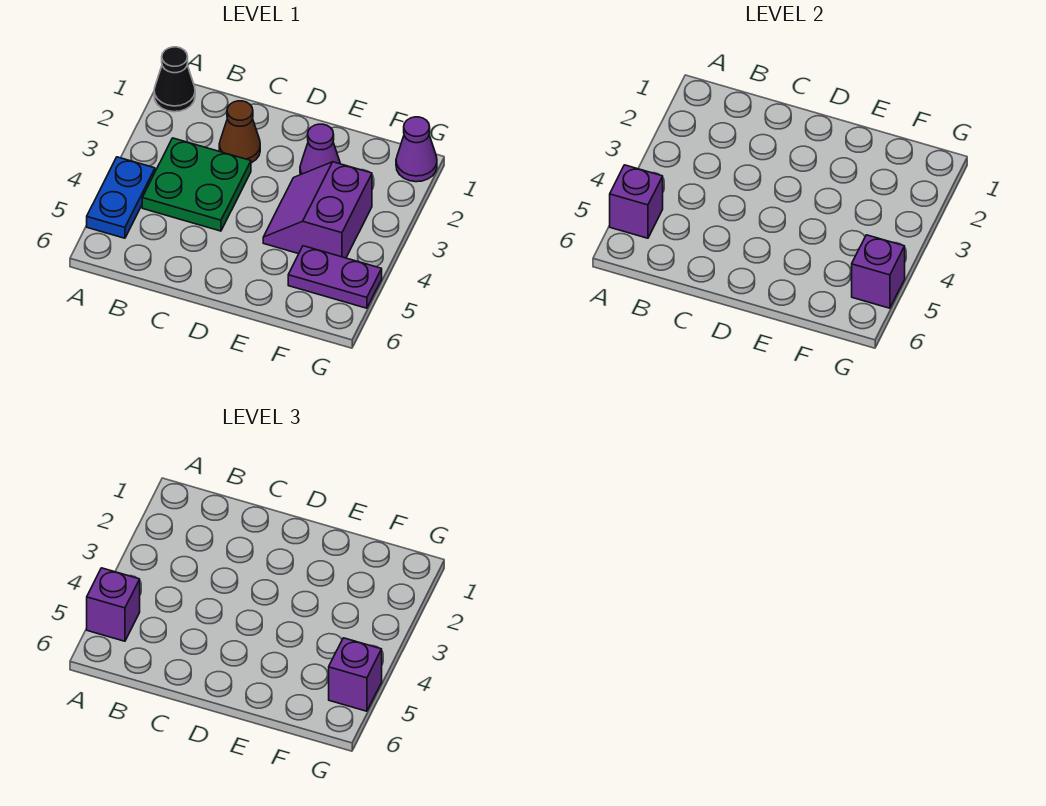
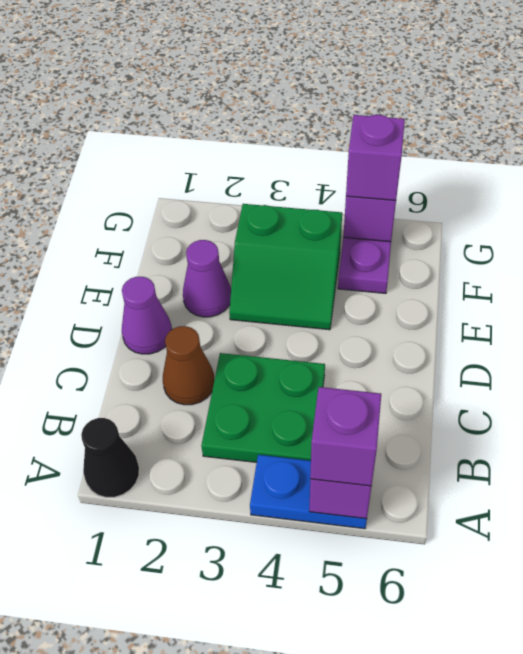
purple 2x2 slope [263,162,372,258] -> green 2x2 slope [229,204,342,330]
purple 1x1 cone [396,117,437,182] -> purple 1x1 cone moved to [122,277,172,354]

